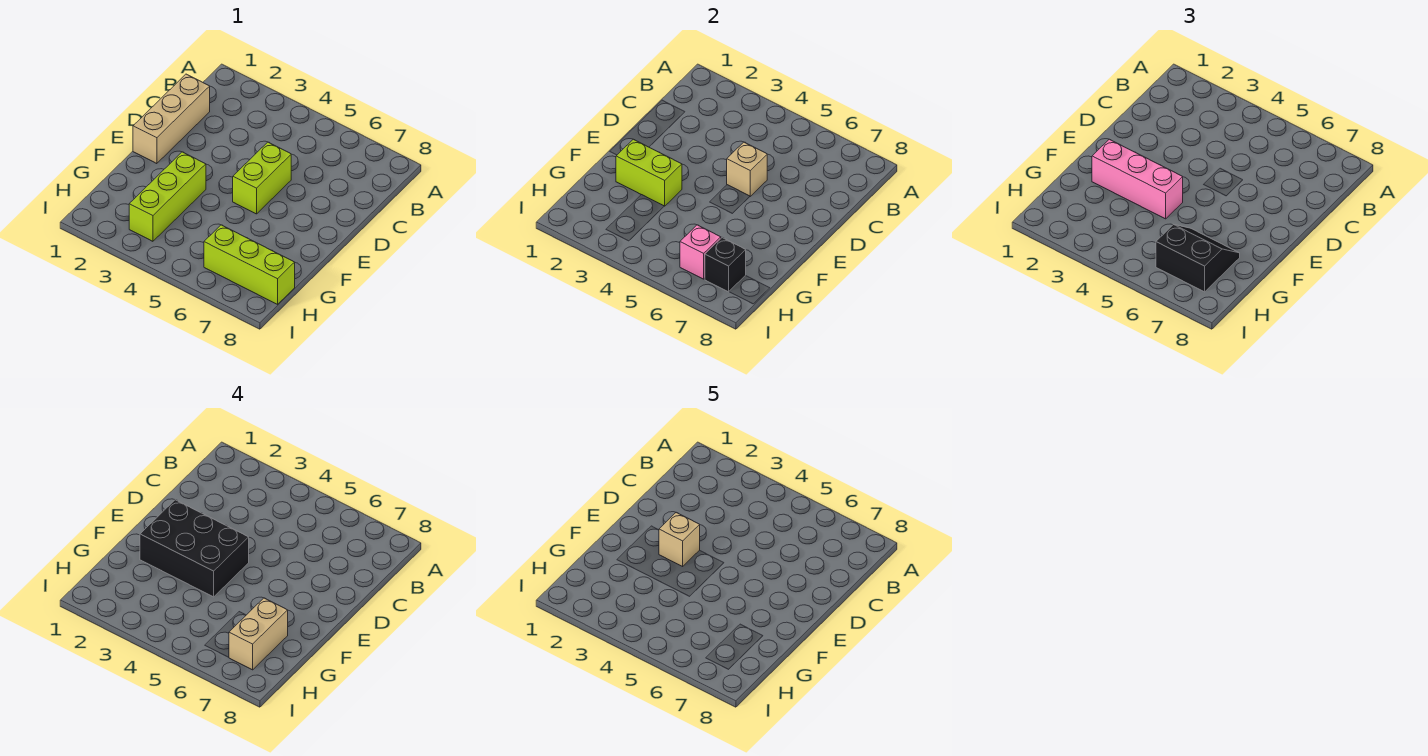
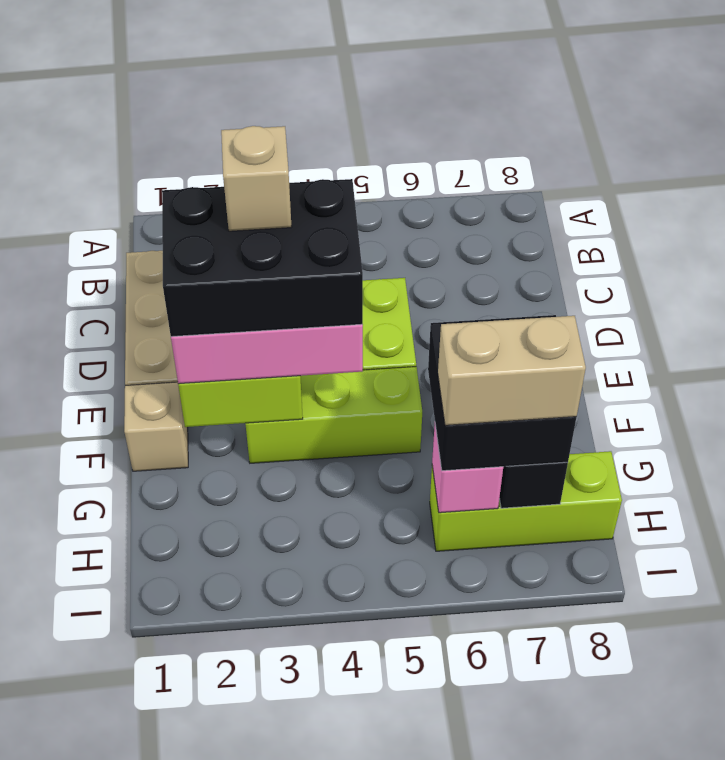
tan 1x1 brick [727,142,767,196] -> tan 1x1 brick moved to [124,382,188,471]
lime 1x3 brick [129,152,206,241] -> lime 1x3 brick turned to [245,367,422,463]
black 2x2 slope [1156,224,1240,292] -> black 2x2 brick [428,315,576,471]
tan 1x2 brick [229,598,288,670] -> tan 1x2 brick turned to [438,316,586,425]

